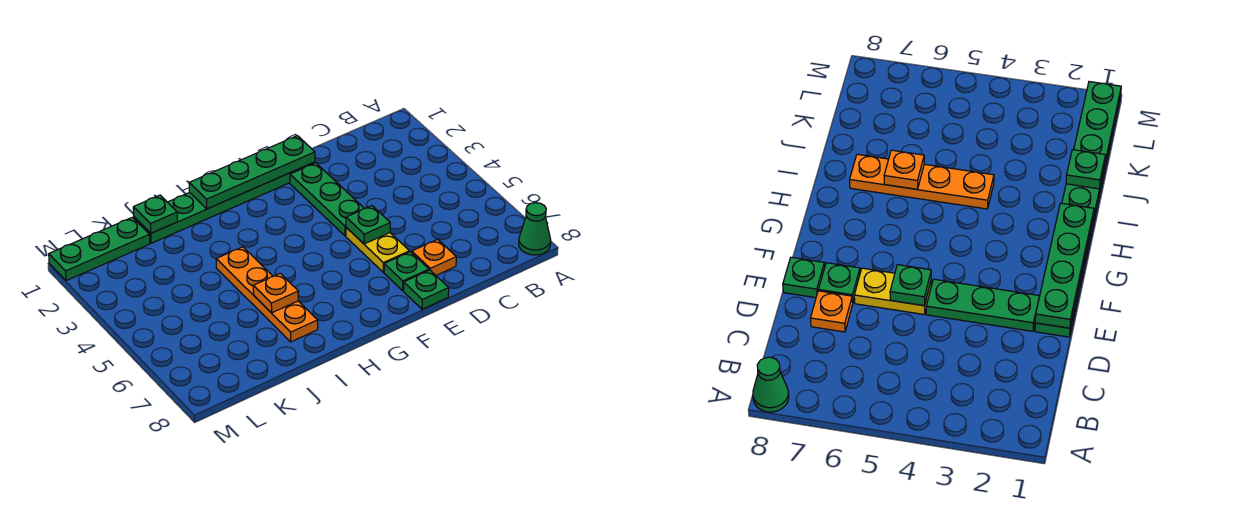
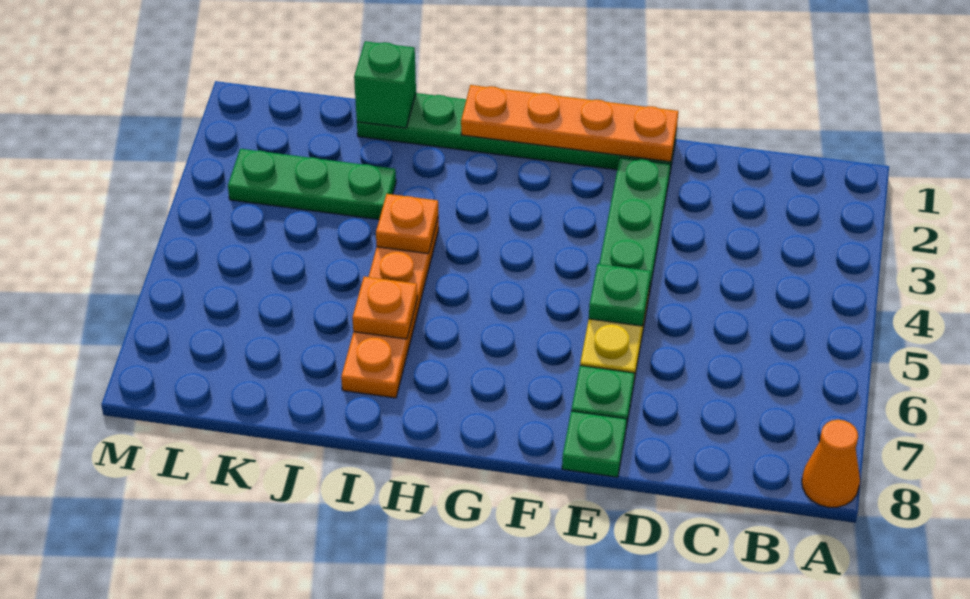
green 1x1 cone [519,203,551,255] -> orange 1x1 cone [802,420,860,507]
orange 1x1 plate [412,239,456,275] -> orange 1x1 plate moved to [376,194,438,254]
green 1x4 plate [189,136,315,209] -> orange 1x4 plate [461,85,678,162]
green 1x1 plate [133,195,177,233] -> green 1x1 brick [354,41,416,128]
green 1x3 plate [49,217,150,281] -> green 1x3 plate moved to [228,149,396,219]

